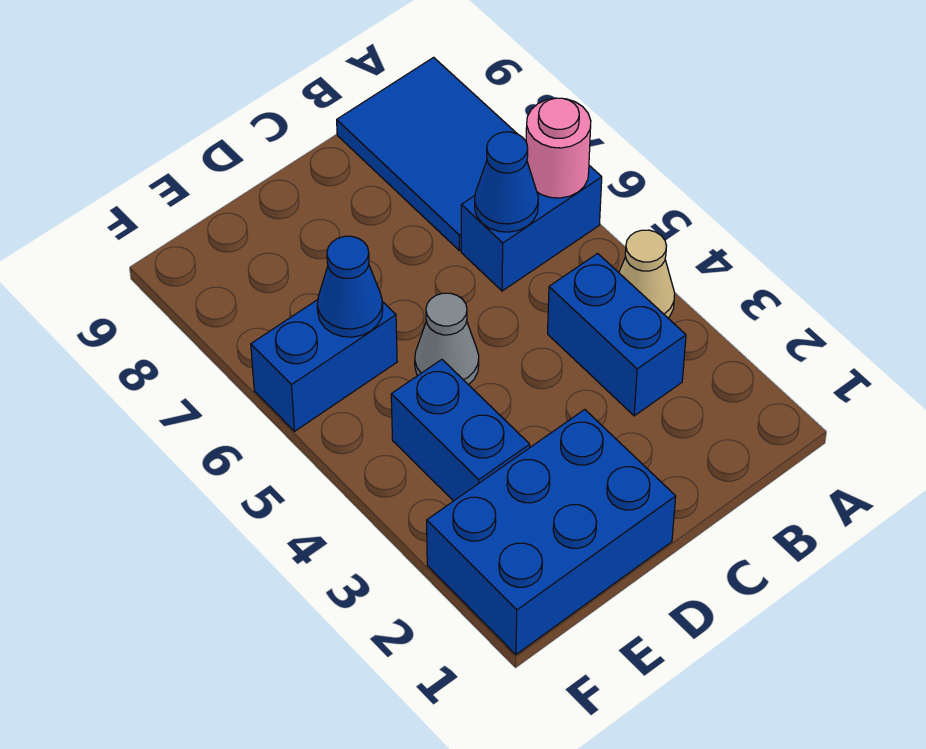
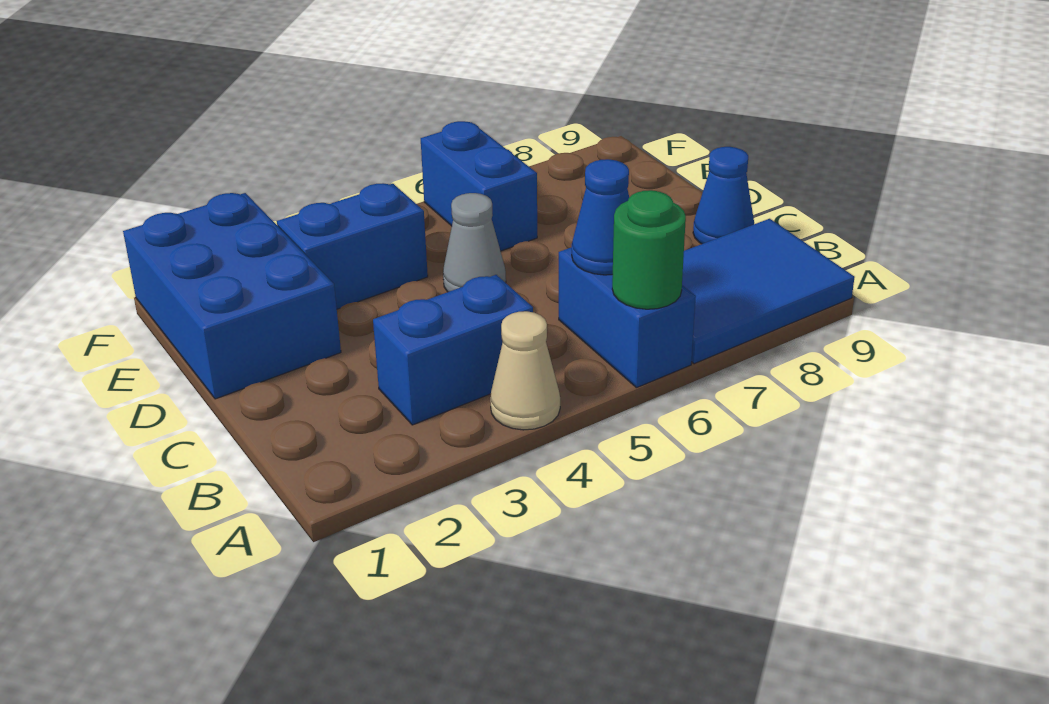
pink 1x1 round brick [526,98,591,198] -> green 1x1 round brick [612,190,686,309]
blue 1x1 cone [317,236,383,337] -> blue 1x1 cone moved to [693,147,754,244]

